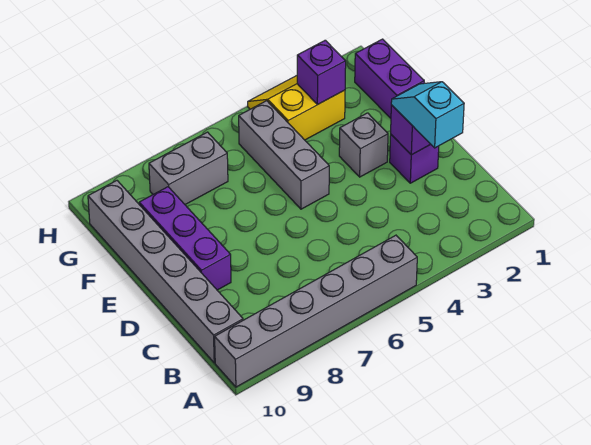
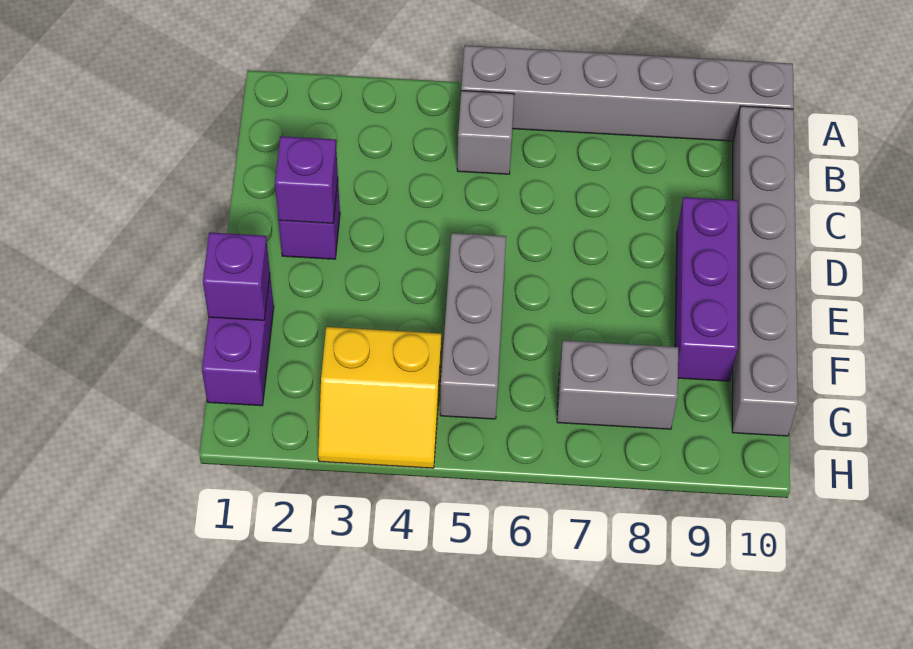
cyan 1x2 slope [391,82,464,148] -> none
grey 1x1 brick [339,113,388,177] -> grey 1x1 brick moved to [457,91,514,174]
purple 1x1 brick [297,40,346,104] -> purple 1x1 brick moved to [203,233,270,320]

